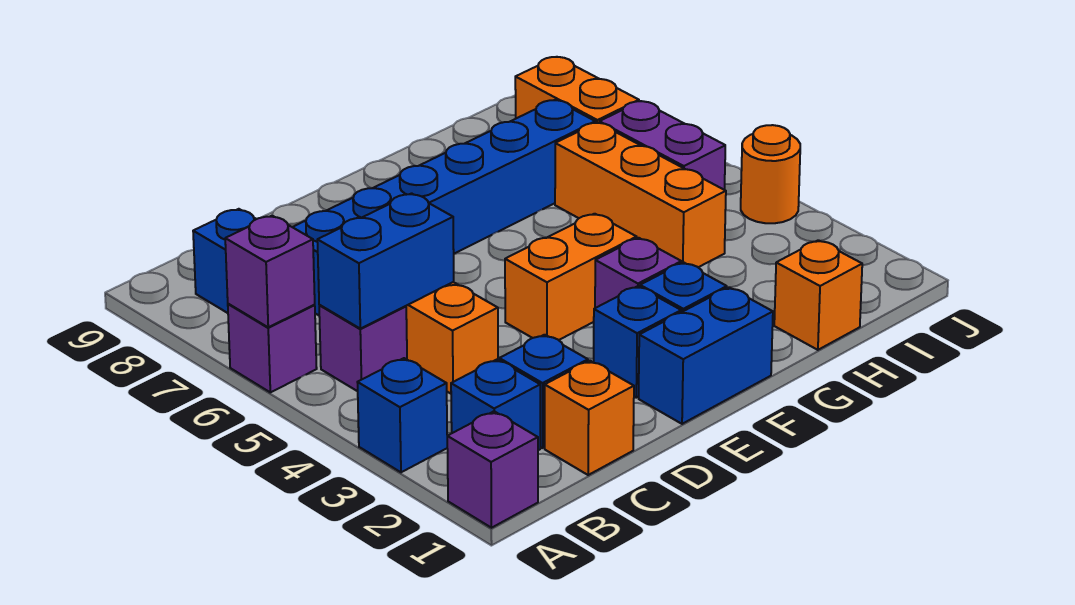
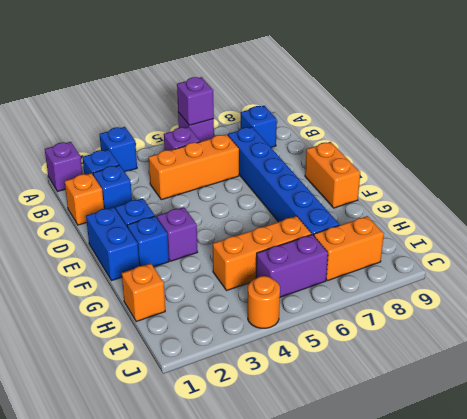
blue 1x2 brick [317,193,454,329] -> none
orange 1x2 brick [505,214,637,340] -> orange 1x2 brick moved to [305,142,360,208]

